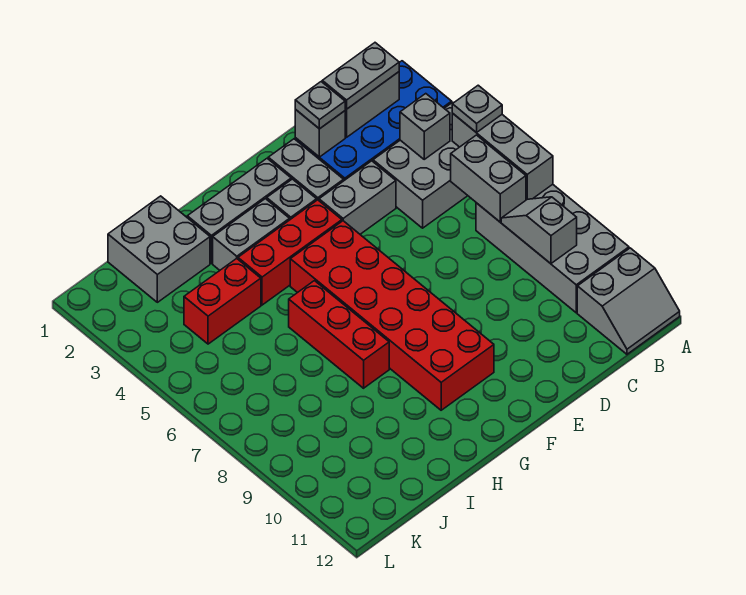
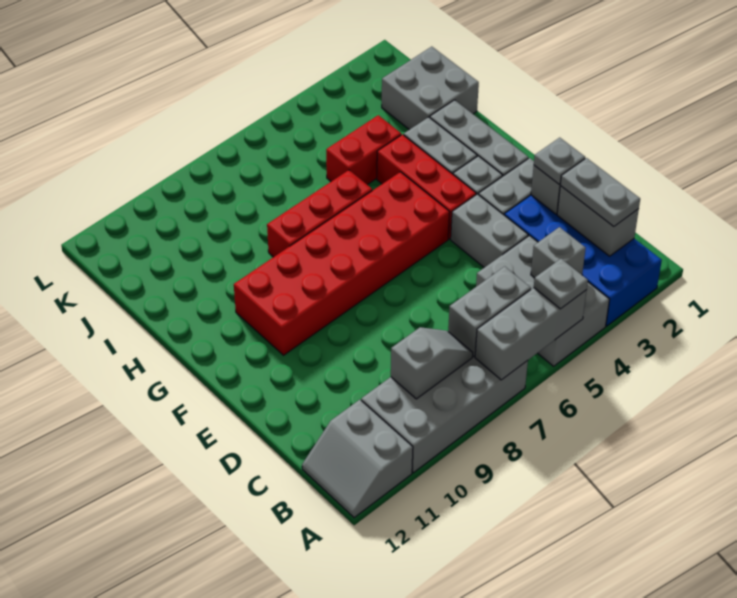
red 1x2 brick [184,258,261,344] -> red 1x2 brick turned to [326,115,401,185]

